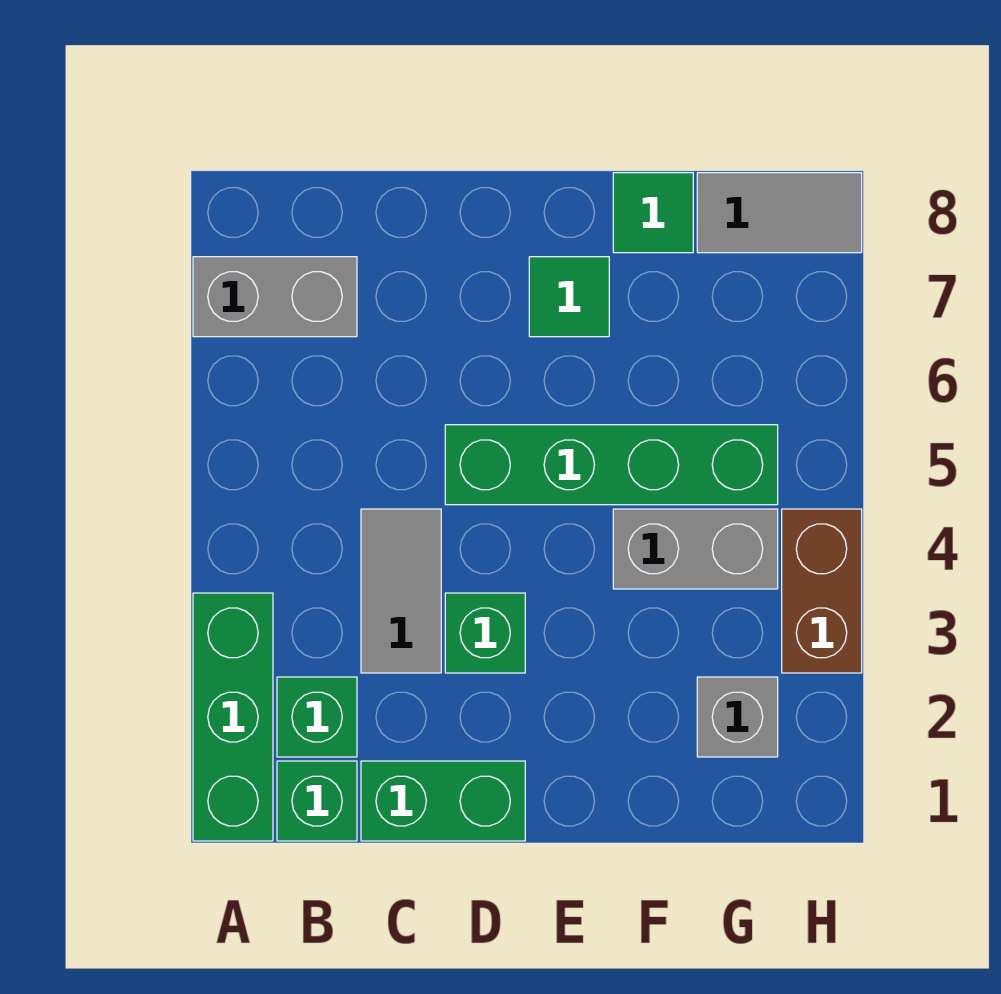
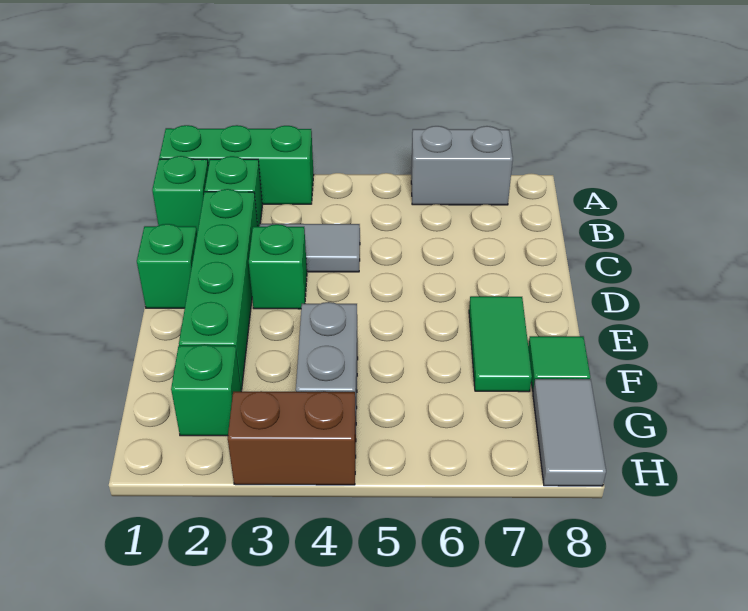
grey 1x2 brick [193,257,357,337] -> grey 1x2 brick turned to [411,126,513,205]
green 1x2 brick [361,761,525,841] -> green 1x1 brick [137,224,197,308]
green 1x4 brick [445,425,778,505] -> green 1x4 brick moved to [179,189,258,390]
green 1x1 tile [529,257,609,337] -> green 1x2 tile [469,296,532,392]
grey 1x1 brick [697,677,778,757] -> green 1x1 brick [171,345,241,436]

